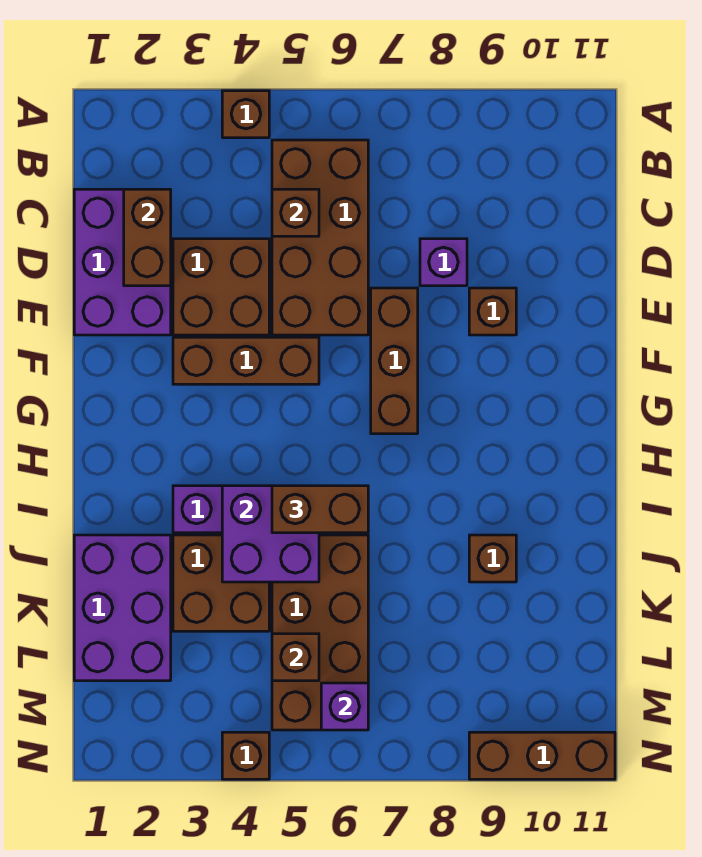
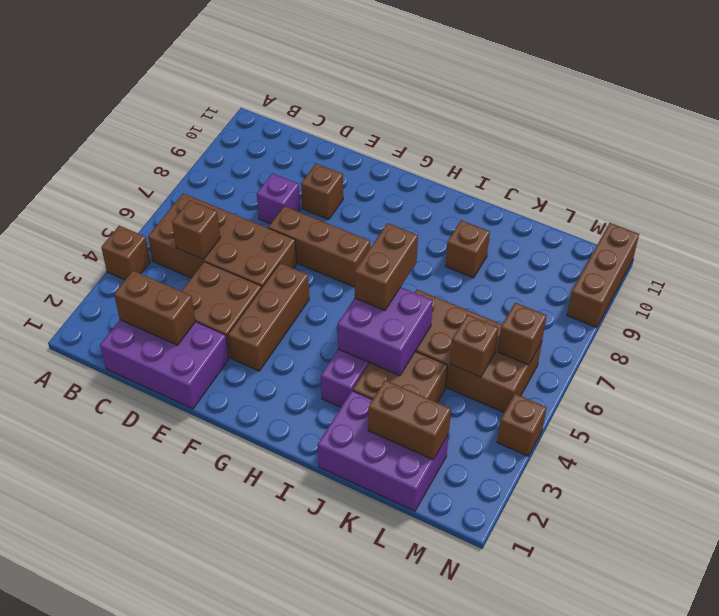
none -> brown 1x2 brick [368,380,451,460]
purple 1x1 brick [321,683,368,730] -> brown 1x1 brick [498,303,547,365]

